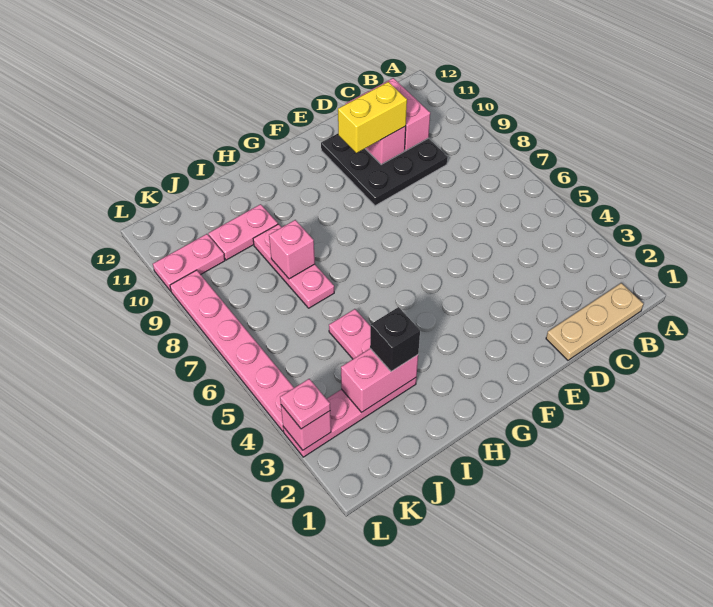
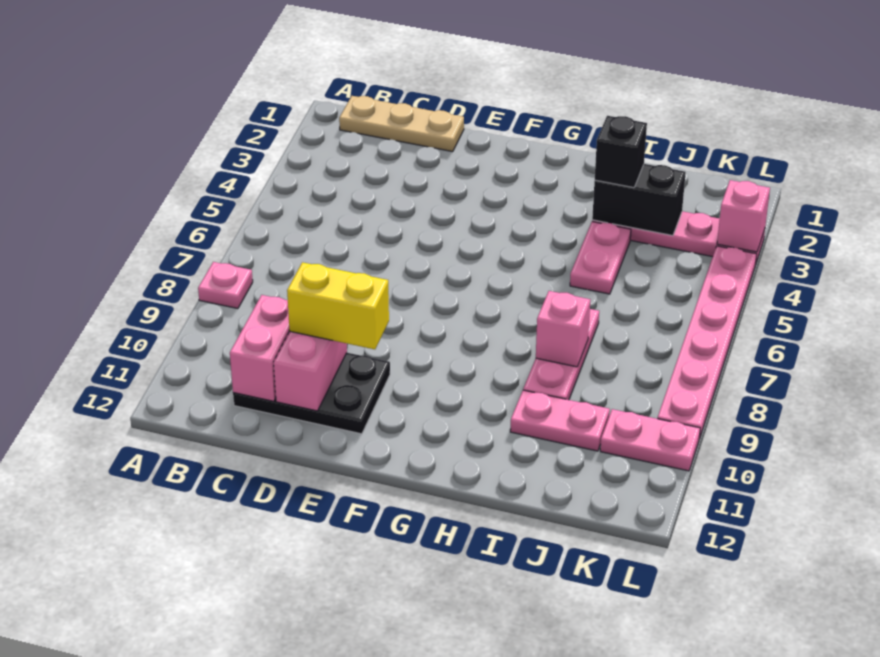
black 3x3 plate [321,134,448,206] -> black 2x3 plate [233,353,390,434]
pink 1x2 brick [341,349,418,413] -> black 1x2 brick [592,164,686,236]
pink 1x1 plate [280,379,330,429] -> pink 1x1 plate moved to [198,262,253,309]

